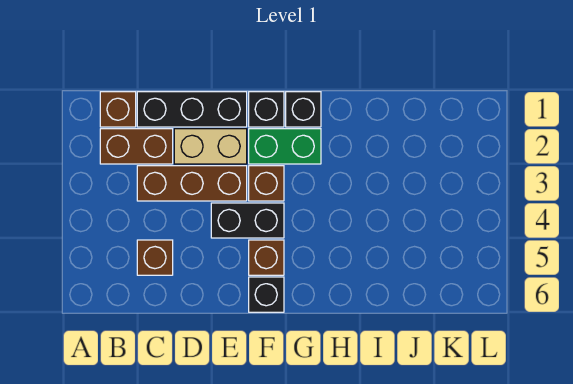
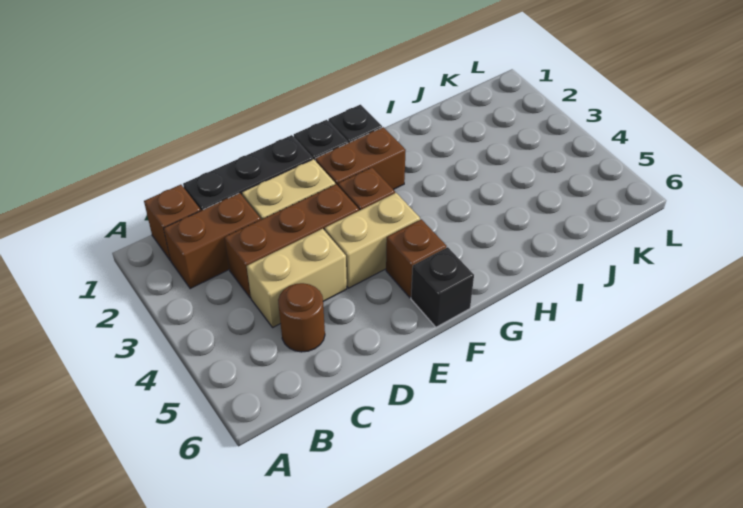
none -> tan 1x2 brick [247,229,347,327]
brown 1x1 brick [137,240,173,275] -> brown 1x1 round brick [278,283,325,352]
black 1x2 brick [211,203,284,238] -> tan 1x2 brick [325,193,420,288]
green 1x2 brick [249,129,321,164] -> brown 1x2 brick [315,127,406,190]

